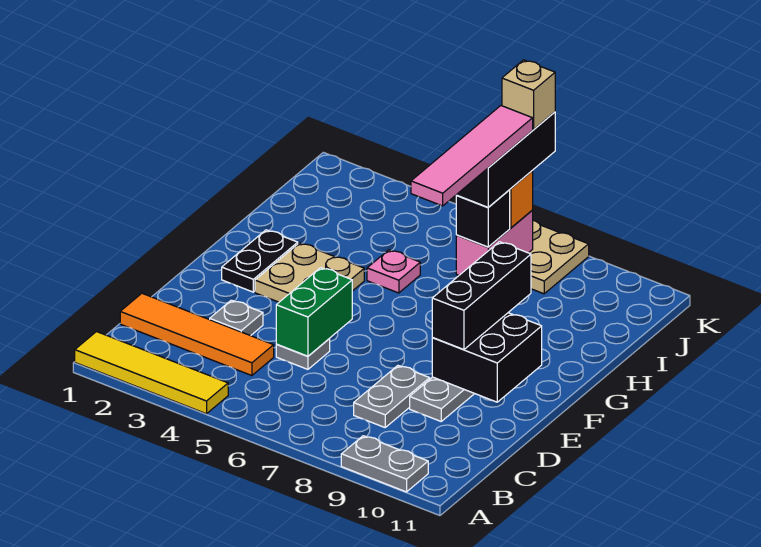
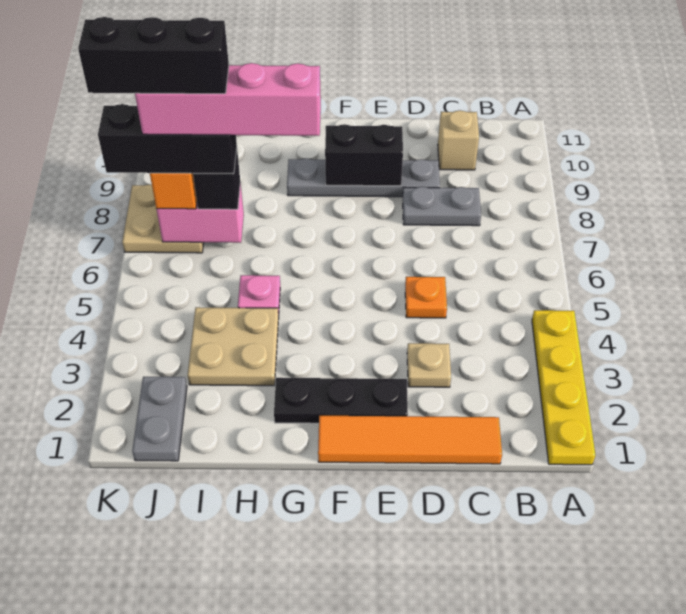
yellow 1x4 tile [75,332,228,414] -> yellow 1x4 plate [532,310,596,465]
grey 1x2 plate [341,436,428,492] -> grey 1x2 plate moved to [132,377,187,461]
orange 1x4 tile [120,293,274,376] -> orange 1x4 tile turned to [318,416,502,464]
grey 1x1 plate [210,300,263,336] -> tan 1x1 plate [407,343,451,387]
grey 1x1 plate [276,339,330,369] -> orange 1x1 plate [405,277,447,318]
green 1x2 brick [276,268,352,356] -> none
black 2x2 brick [432,313,542,402] -> black 1x2 brick [325,124,403,186]
black 1x3 brick [432,242,531,350] -> black 1x3 brick moved to [78,17,229,94]
black 1x2 plate [222,230,298,292] -> black 1x3 plate [274,378,408,423]
tan 2x2 plate [255,243,364,302] -> tan 2x2 plate moved to [188,307,279,386]
pink 1x4 tile [411,106,533,206] -> pink 1x4 brick [135,63,321,136]
tan 1x1 brick [502,60,555,129] -> tan 1x1 brick moved to [438,110,479,170]

